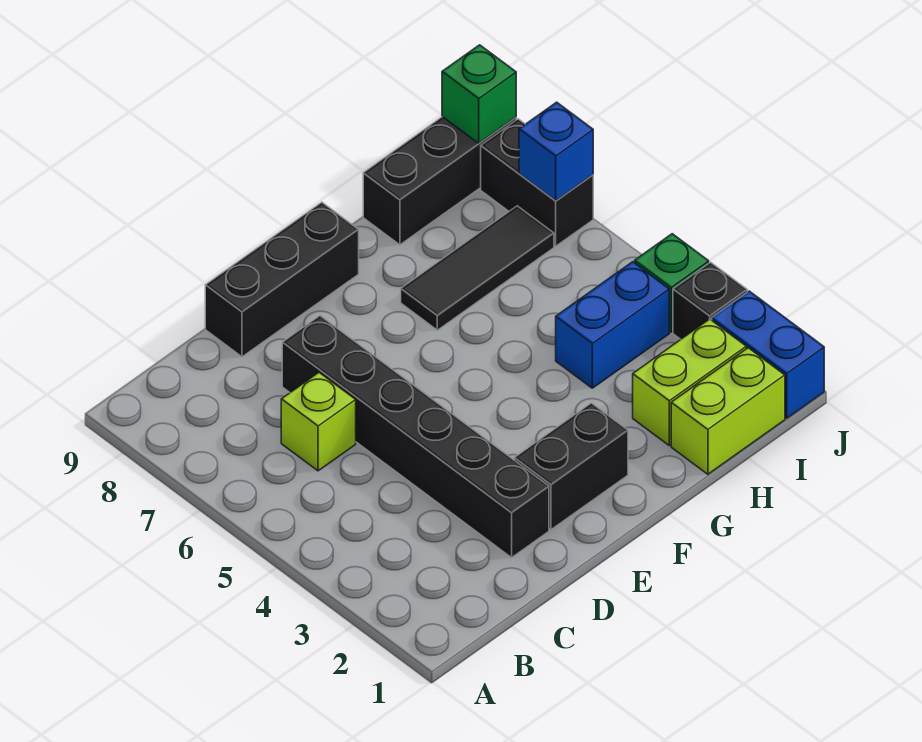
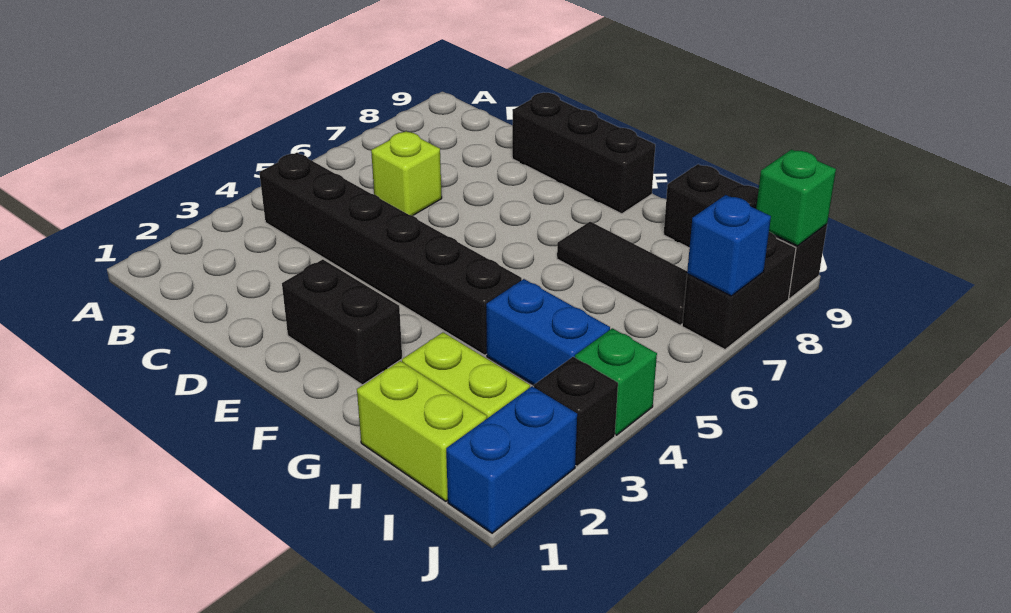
black 1x6 brick [282,316,549,558] -> black 1x6 brick turned to [259,153,522,355]

